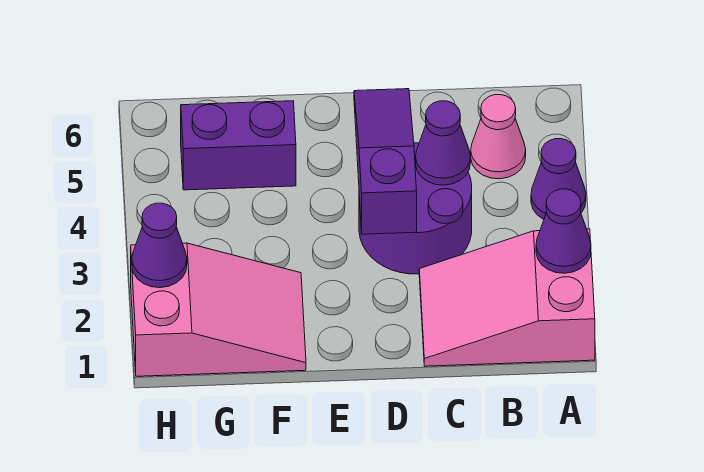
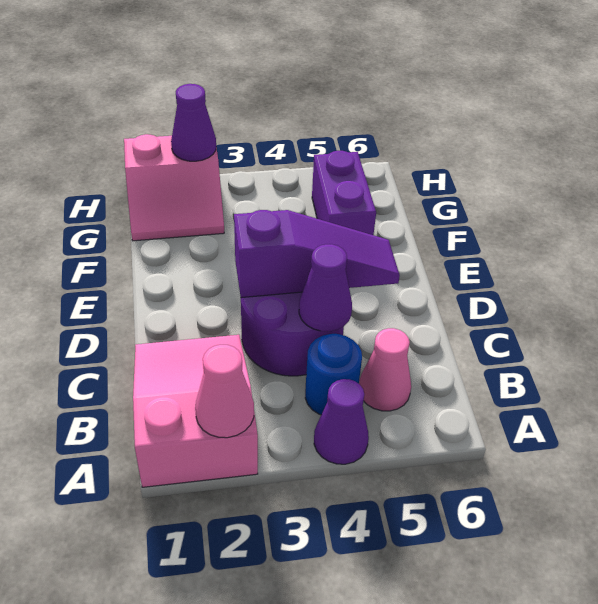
purple 1x1 cone [536,189,591,273] -> pink 1x1 cone [195,345,254,438]
none -> blue 1x1 round brick [305,334,362,415]
pink 2x3 slope [131,243,306,376] -> pink 2x2 slope [124,134,224,241]

